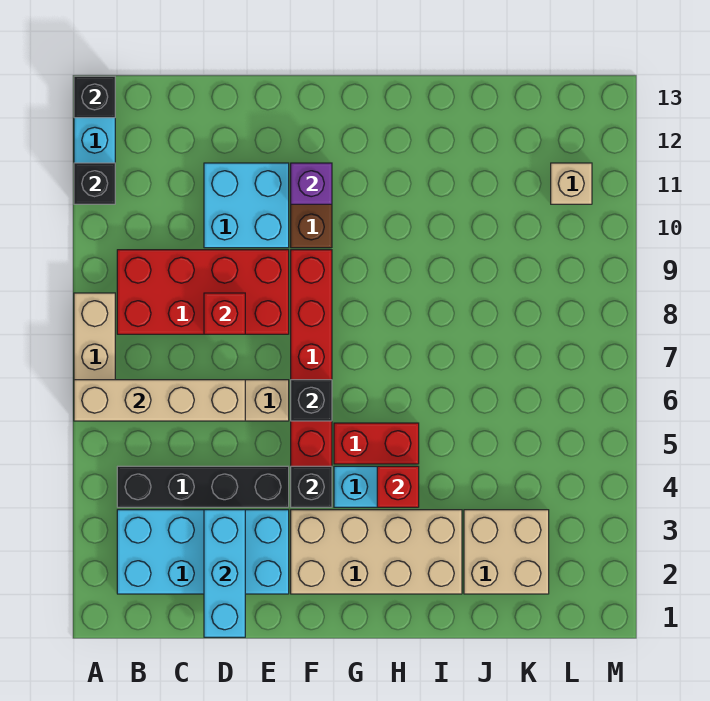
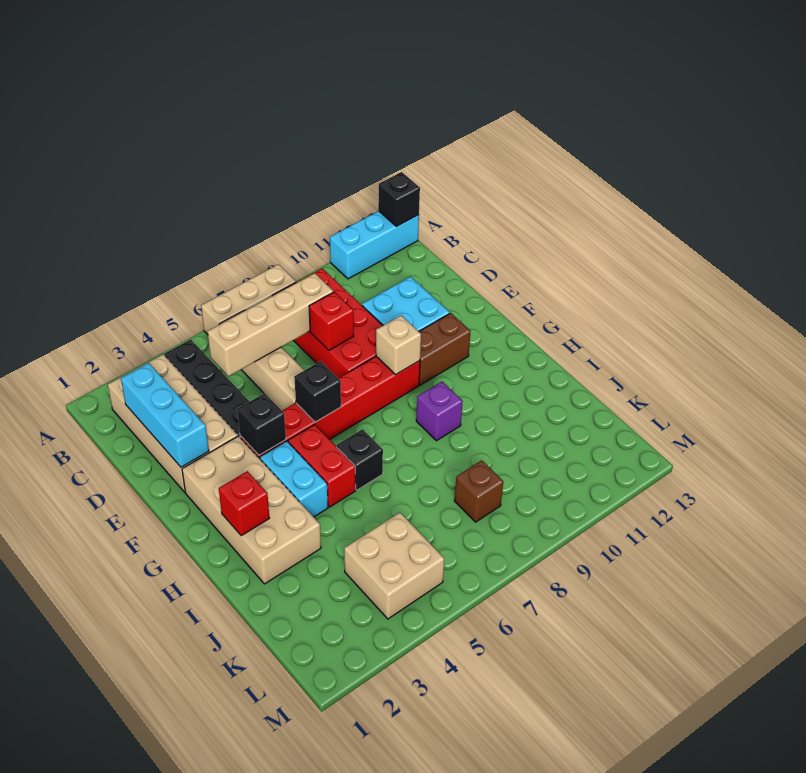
tan 1x4 brick [74,380,245,421] -> tan 1x4 brick turned to [208,273,333,376]
black 1x1 brick [74,163,115,204] -> black 1x1 brick moved to [337,429,383,490]
cyan 2x4 brick [117,510,289,594] -> tan 2x4 brick [108,355,238,492]
cyan 1x3 brick [204,510,245,637] -> cyan 1x3 brick turned to [121,363,209,467]
purple 1x1 brick [291,163,332,204] -> purple 1x1 brick moved to [416,382,462,441]
red 1x1 brick [377,466,419,507] -> red 1x1 brick moved to [219,471,269,536]
tan 2x2 brick [464,510,549,594] -> tan 2x2 brick moved to [344,513,444,619]
none -> brown 1x1 brick [455,460,503,522]
tan 1x1 brick [551,163,592,204] -> tan 1x1 brick moved to [376,316,421,375]

